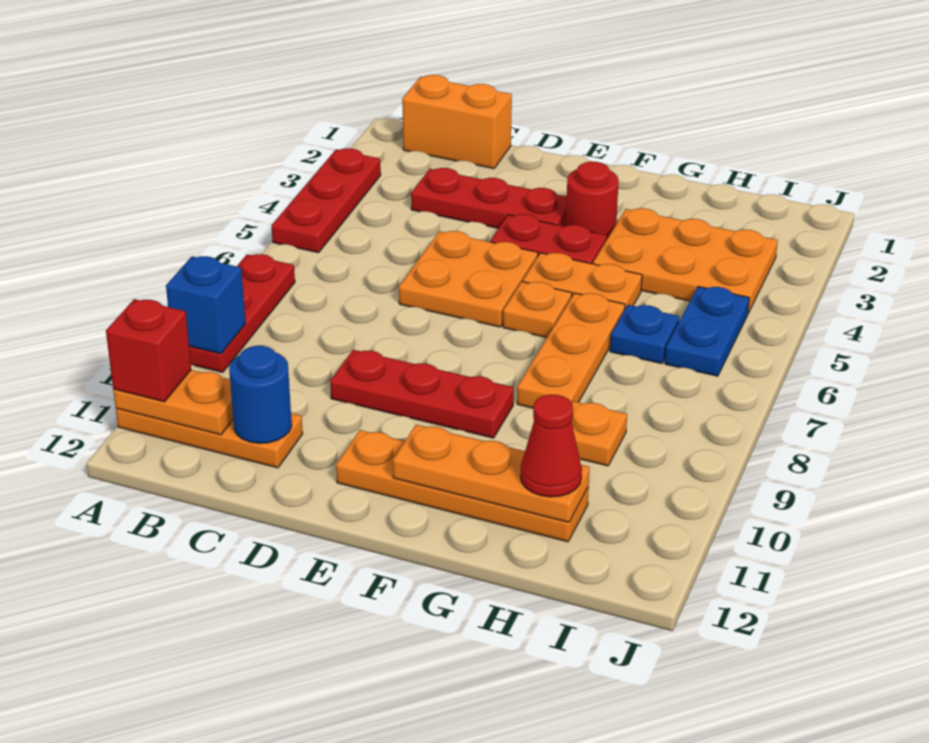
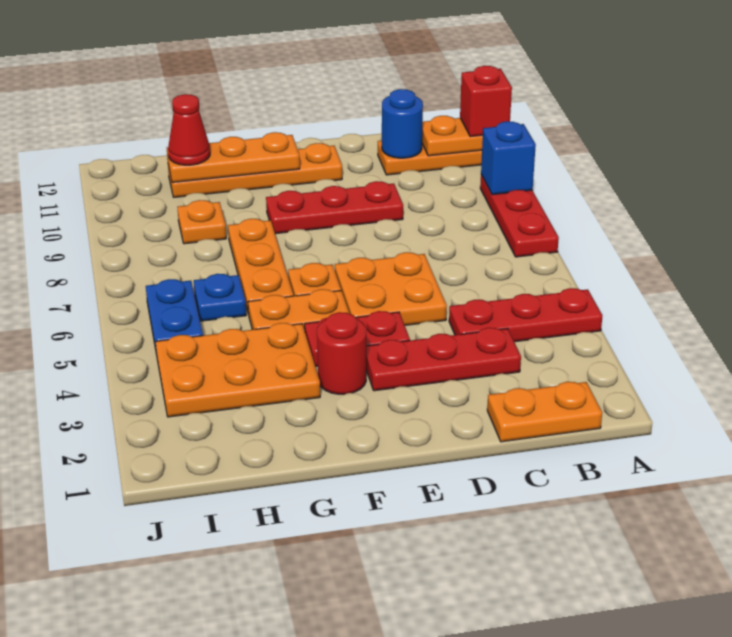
red 1x3 plate [271,148,381,253] -> red 1x3 plate turned to [449,288,603,342]
orange 1x2 brick [402,75,512,169] -> orange 1x2 plate [487,382,602,442]

